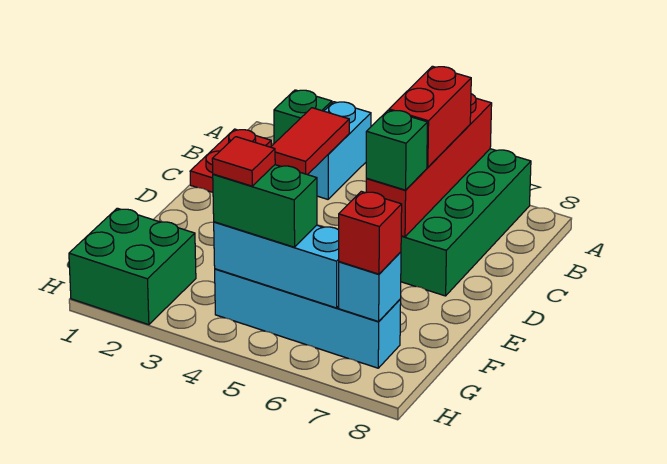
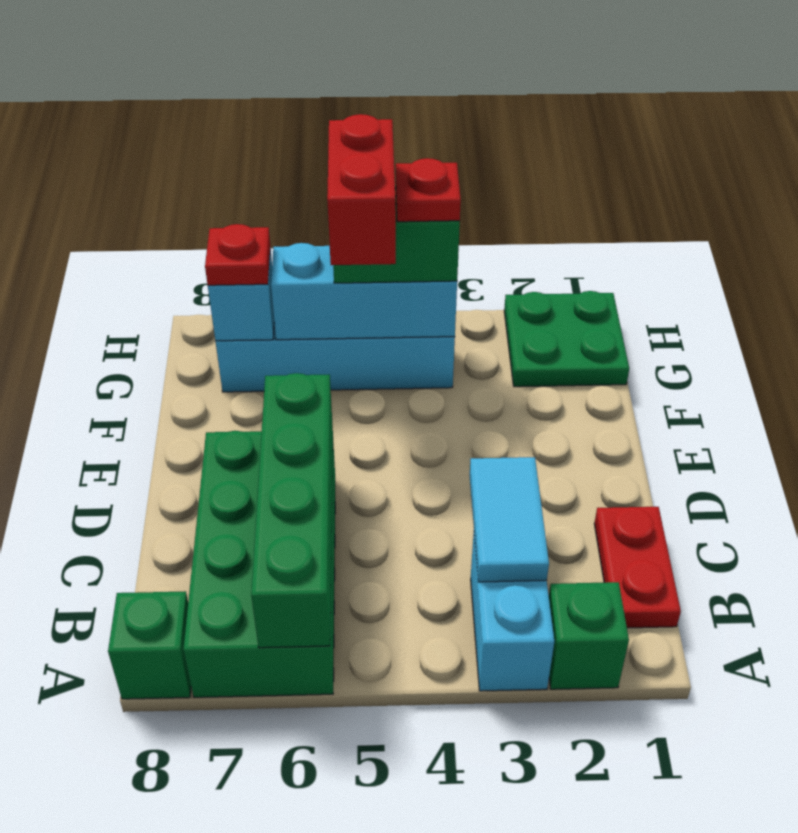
red 1x4 brick [366,94,492,237] -> green 1x4 brick [251,373,333,648]
red 1x2 tile [271,108,349,175] -> cyan 1x2 tile [469,457,549,582]
red 1x2 brick [389,66,471,167] -> red 1x2 brick moved to [327,114,396,265]
green 1x1 brick [366,110,428,190] -> green 1x1 brick moved to [108,591,191,699]
green 2x2 brick [69,208,196,325] -> green 2x2 plate [504,291,629,387]
red 1x1 tile [212,137,275,186] -> red 1x1 plate [396,158,461,222]
red 1x1 brick [339,191,402,274] -> red 1x1 plate [205,224,270,285]

